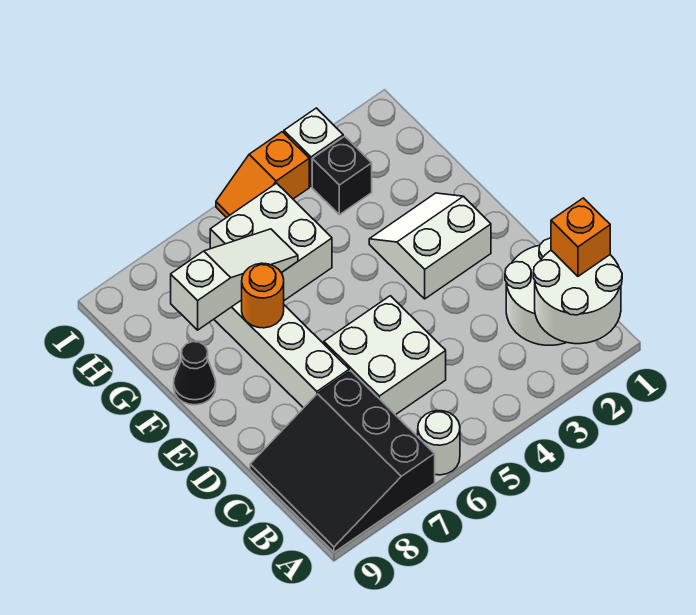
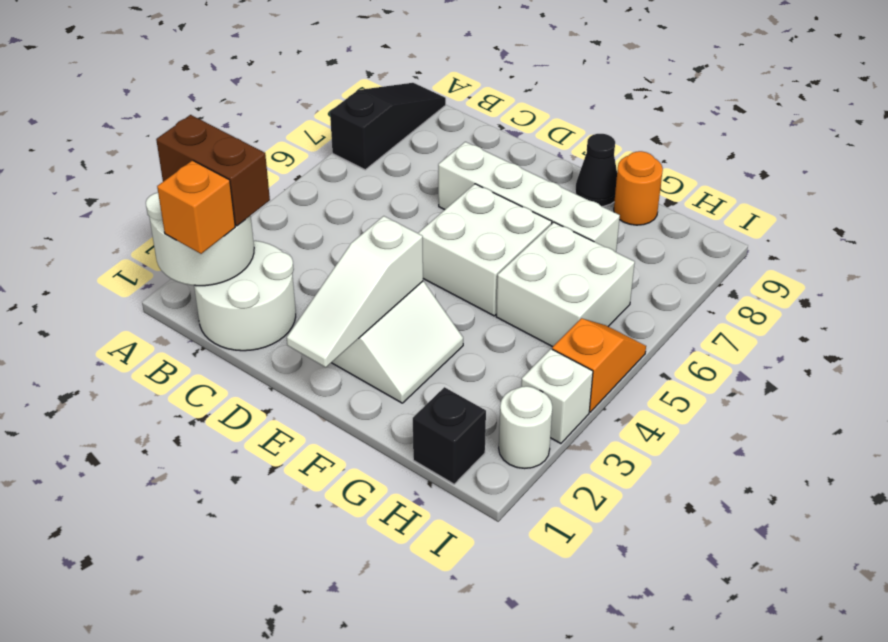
none -> brown 1x2 brick [156,115,270,226]
white 1x1 round brick [418,411,460,475] -> white 1x1 round brick moved to [499,386,552,468]
black 3x3 slope [250,371,435,552] -> black 1x3 slope [330,83,446,170]
white 2x2 brick [324,296,446,415] -> white 2x2 brick moved to [418,184,552,316]
orange 1x1 round brick [242,263,284,328] -> orange 1x1 round brick moved to [614,151,663,225]
white 1x3 slope [171,229,298,330] -> white 1x3 slope moved to [287,216,423,367]
black 1x1 brick [312,136,372,215] -> black 1x1 brick moved to [413,387,486,484]

